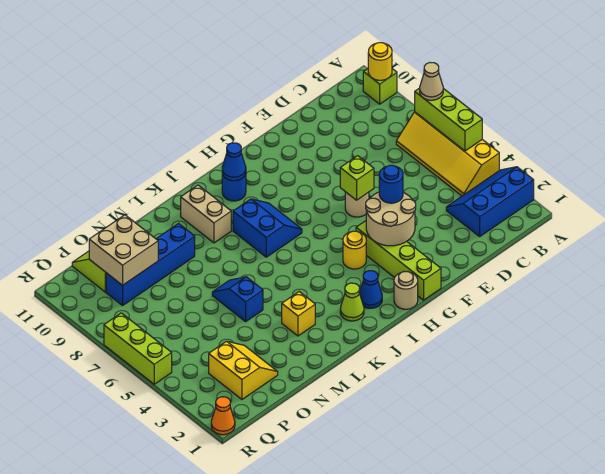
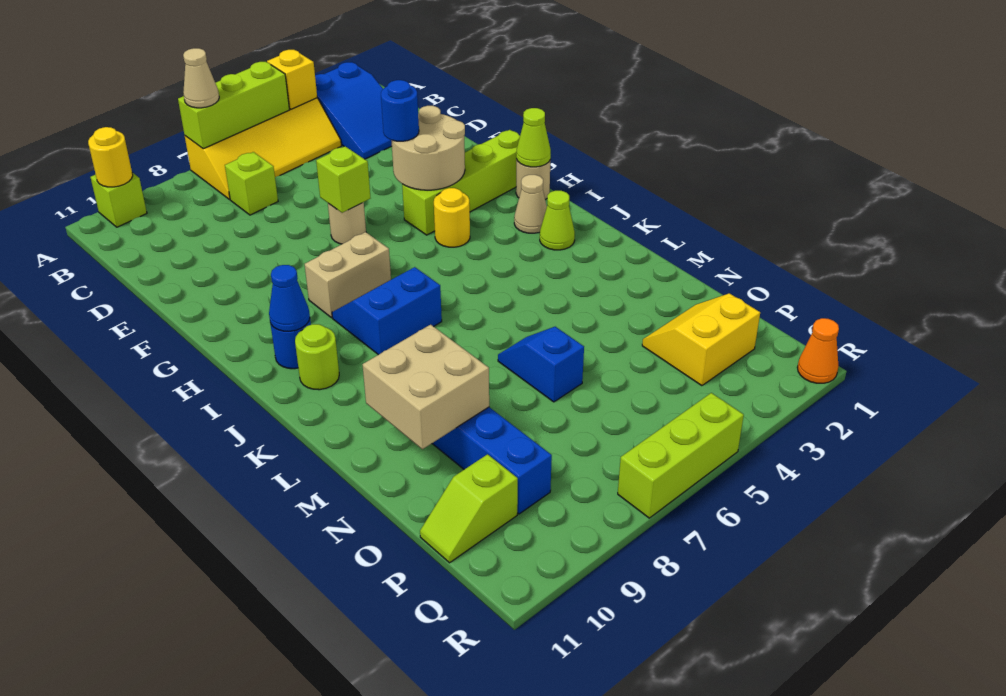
blue 2x3 slope [446,167,534,237] -> blue 2x3 slope turned to [315,62,392,159]
none -> lime 1x1 brick [225,152,278,215]
none -> lime 1x1 cone [516,108,551,167]
blue 1x1 cone [359,271,382,308] -> tan 1x1 cone [514,175,547,233]
none -> lime 1x1 round brick [295,324,339,390]
tan 1x2 brick [181,185,231,243] -> tan 1x2 brick moved to [305,232,391,318]
yellow 1x1 brick [282,292,315,336] -> yellow 1x1 brick moved to [267,50,317,109]
blue 1x2 slope [212,277,263,322] -> blue 1x2 slope turned to [498,327,584,402]
tan 2x2 brick [89,215,158,285] -> tan 2x2 brick moved to [362,325,489,449]

